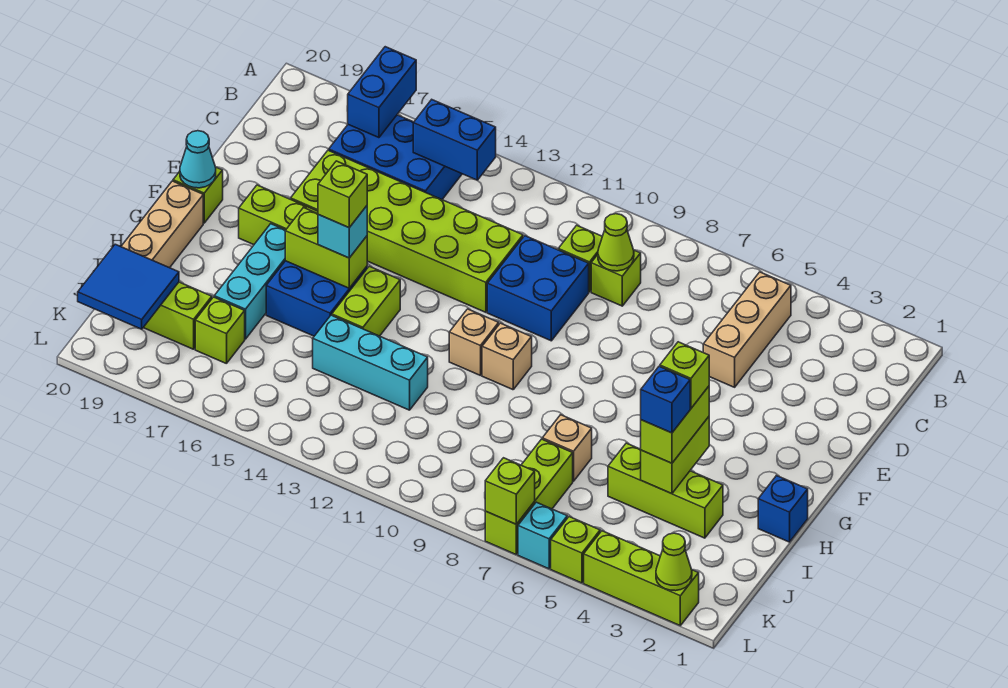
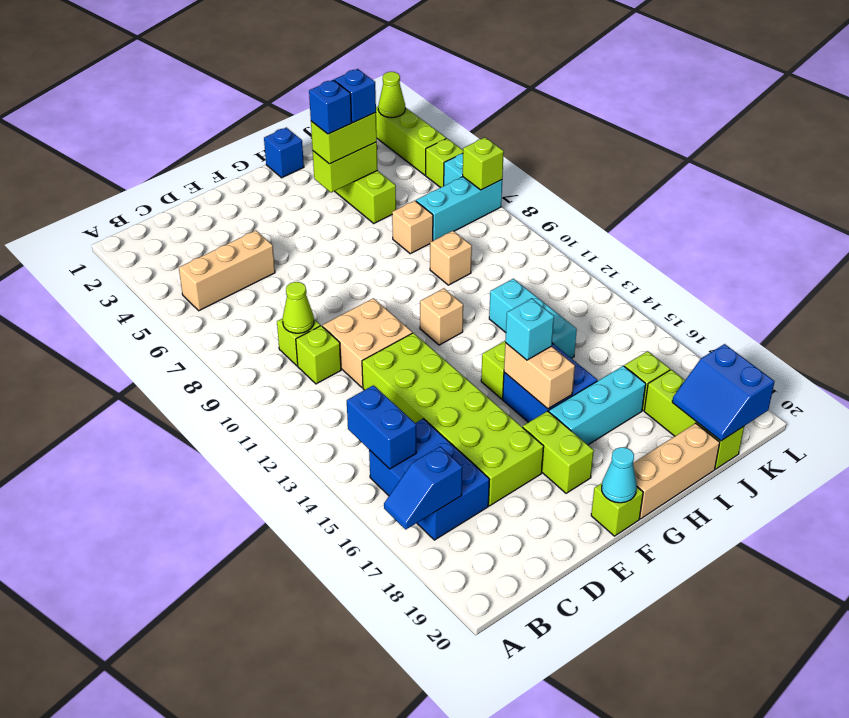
blue 1x2 brick [347,47,416,138] -> blue 1x2 slope [384,447,462,529]
blue 2x2 brick [487,236,589,341] -> tan 2x2 brick [323,298,412,388]
tan 1x1 brick [482,323,532,390] -> tan 1x1 brick moved to [430,231,472,285]
lime 1x2 brick [285,208,367,288] -> tan 1x2 brick [504,343,575,409]
lime 1x1 brick [318,161,367,228] -> none
lime 1x1 brick [660,342,709,408] -> blue 1x1 brick [309,80,352,134]
lime 1x3 brick [485,439,573,554] -> cyan 1x3 brick [416,177,502,241]
blue 2x2 tile [78,244,179,329] -> blue 2x2 slope [672,344,774,441]

